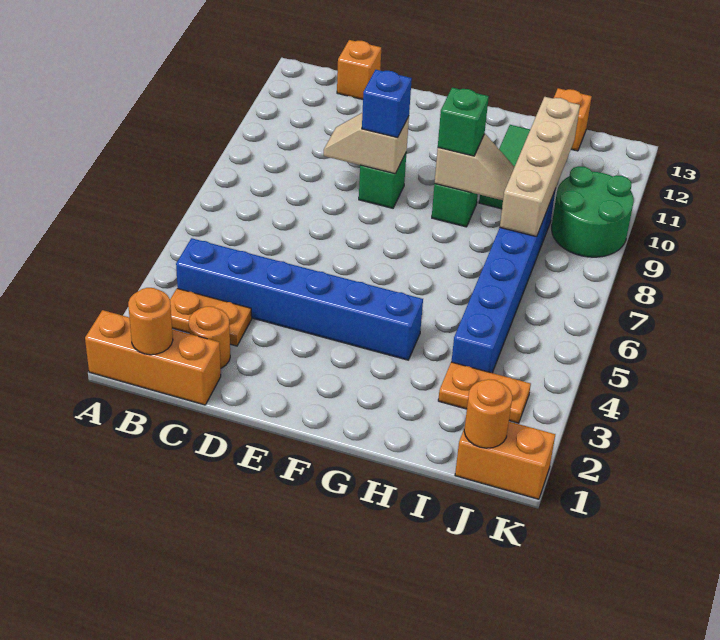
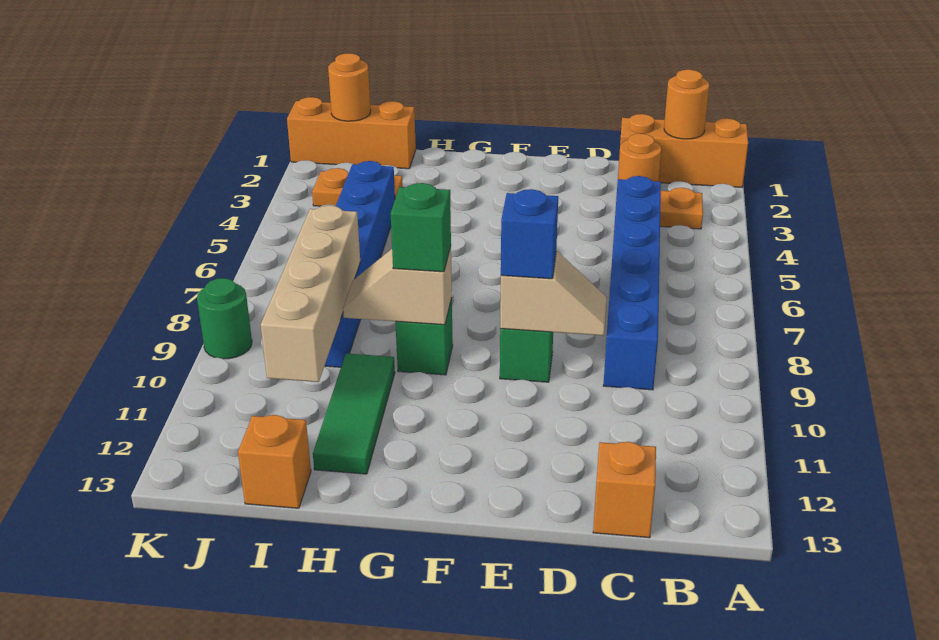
blue 1x6 brick [176,238,423,360] -> blue 1x6 brick turned to [603,176,661,390]
orange 1x2 brick [455,422,555,499] -> orange 1x3 brick [287,97,416,169]
green 2x2 round brick [552,166,634,257] -> green 1x1 round brick [197,278,252,359]

